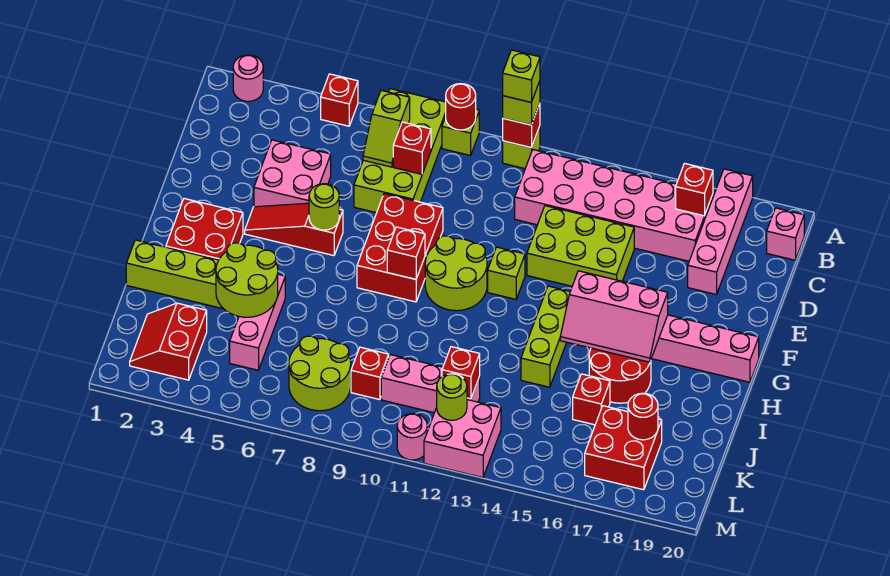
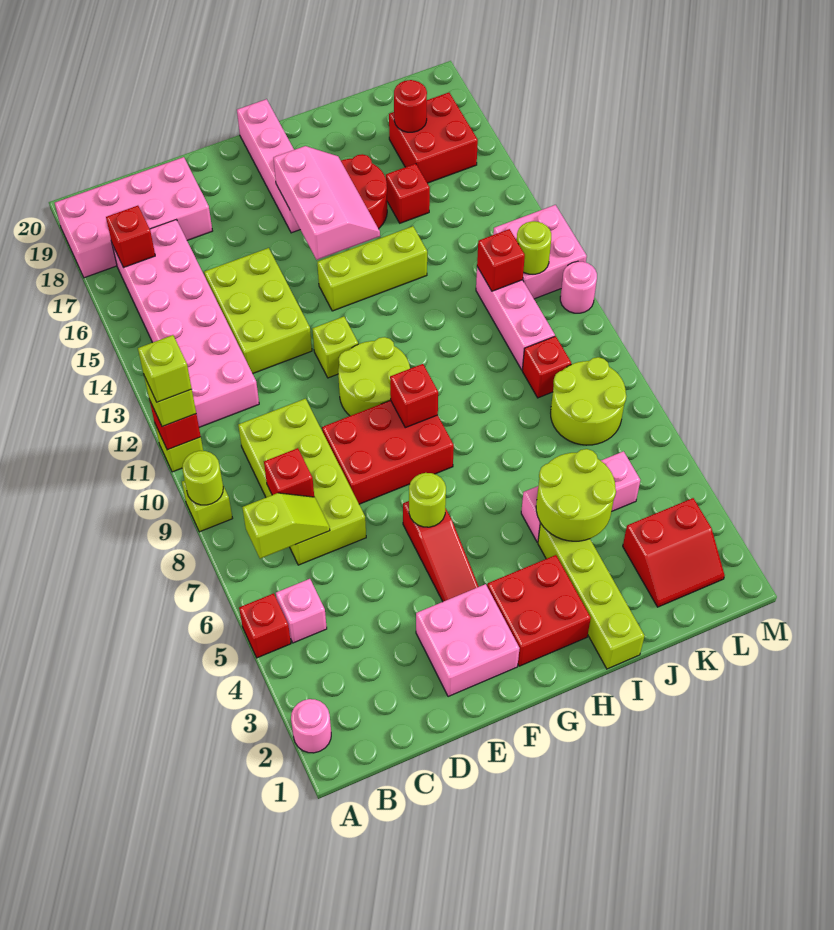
lime 2x4 brick [354,89,446,213] -> lime 2x4 brick turned to [238,399,366,565]
red 1x1 round brick [446,83,476,130] -> lime 1x1 round brick [182,451,223,505]
pink 1x4 brick [688,169,753,294] -> pink 2x4 brick [55,157,212,278]
pink 1x1 brick [767,208,804,260] -> pink 1x1 brick moved to [276,579,327,643]
pink 2x2 brick [254,140,331,207] -> pink 2x2 brick moved to [416,584,520,697]

